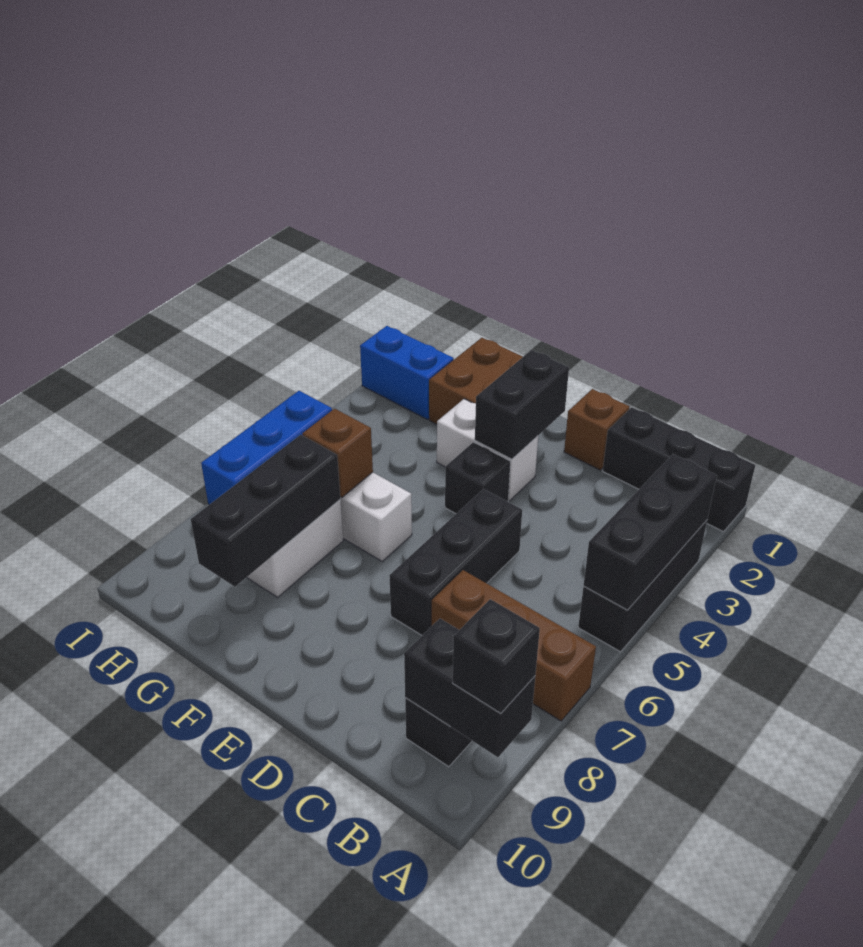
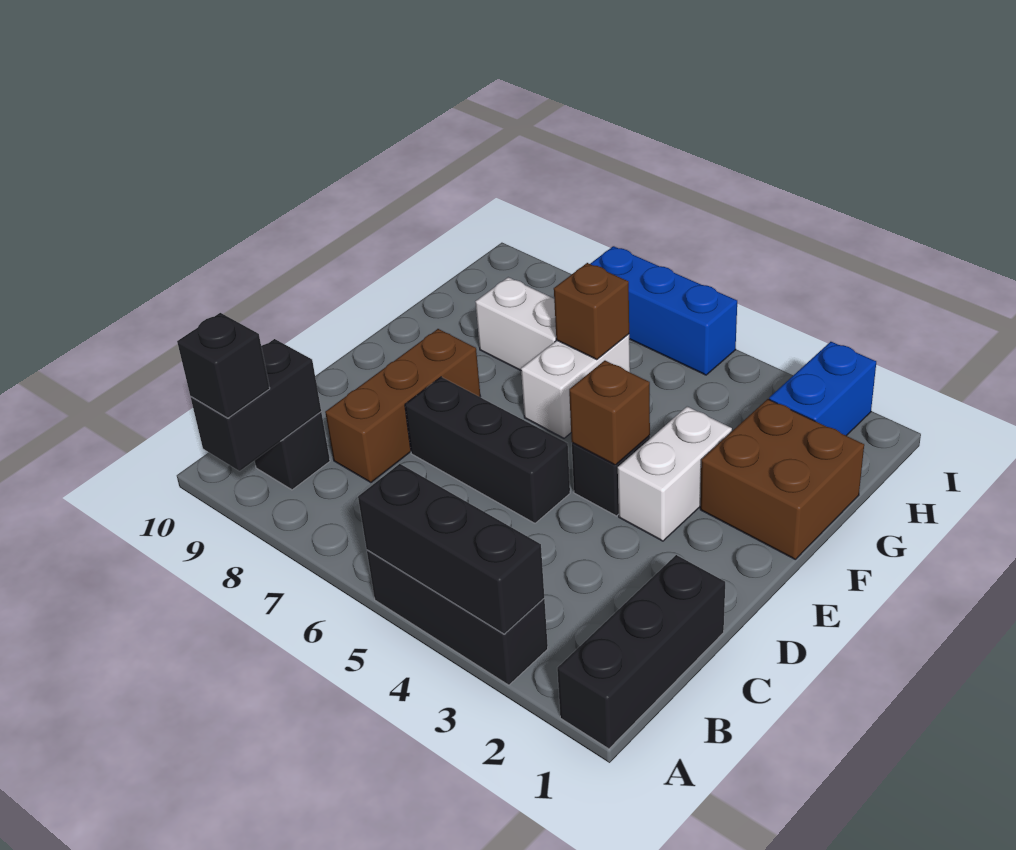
brown 1x3 brick [432,570,596,721] -> brown 1x3 brick moved to [325,329,481,482]
brown 1x1 brick [564,389,629,470] -> brown 1x1 brick moved to [569,361,650,465]
black 1x2 brick [475,350,569,459] -> none
black 1x3 brick [191,435,340,587] -> none

